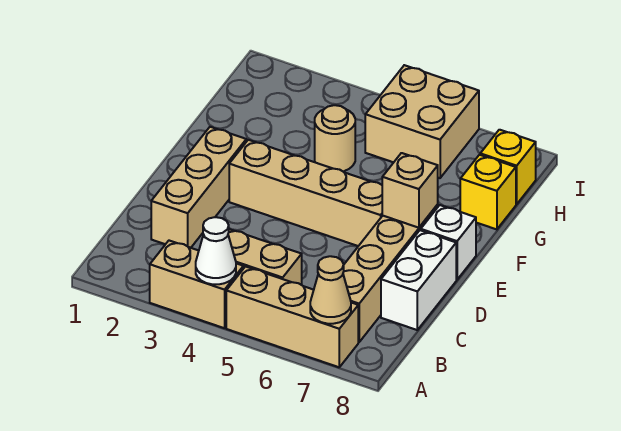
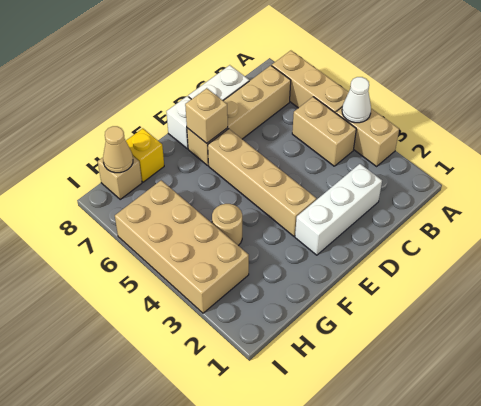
tan 1x1 cone [310,256,351,324] -> tan 1x1 cone moved to [103,126,133,173]
tan 1x3 brick [151,127,246,248] -> white 1x3 brick [295,164,382,255]
tan 2x2 brick [365,65,479,178] -> tan 2x4 brick [115,180,249,313]
yellow 1x1 brick [480,130,536,204] -> tan 1x1 brick [98,156,142,199]

